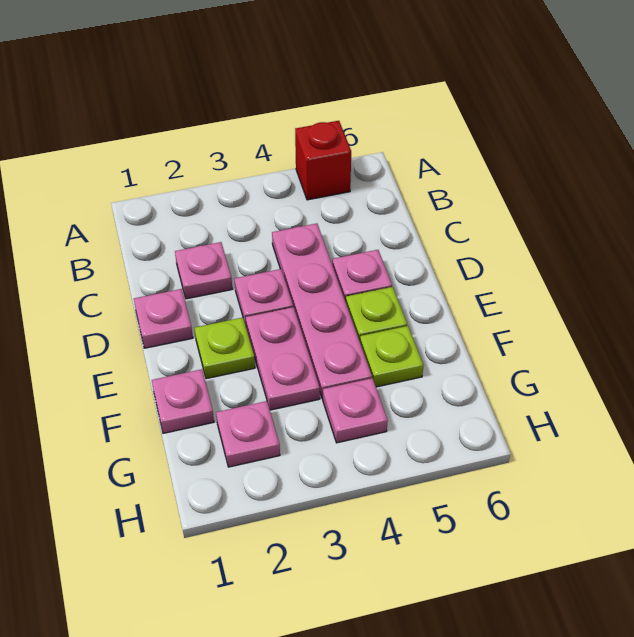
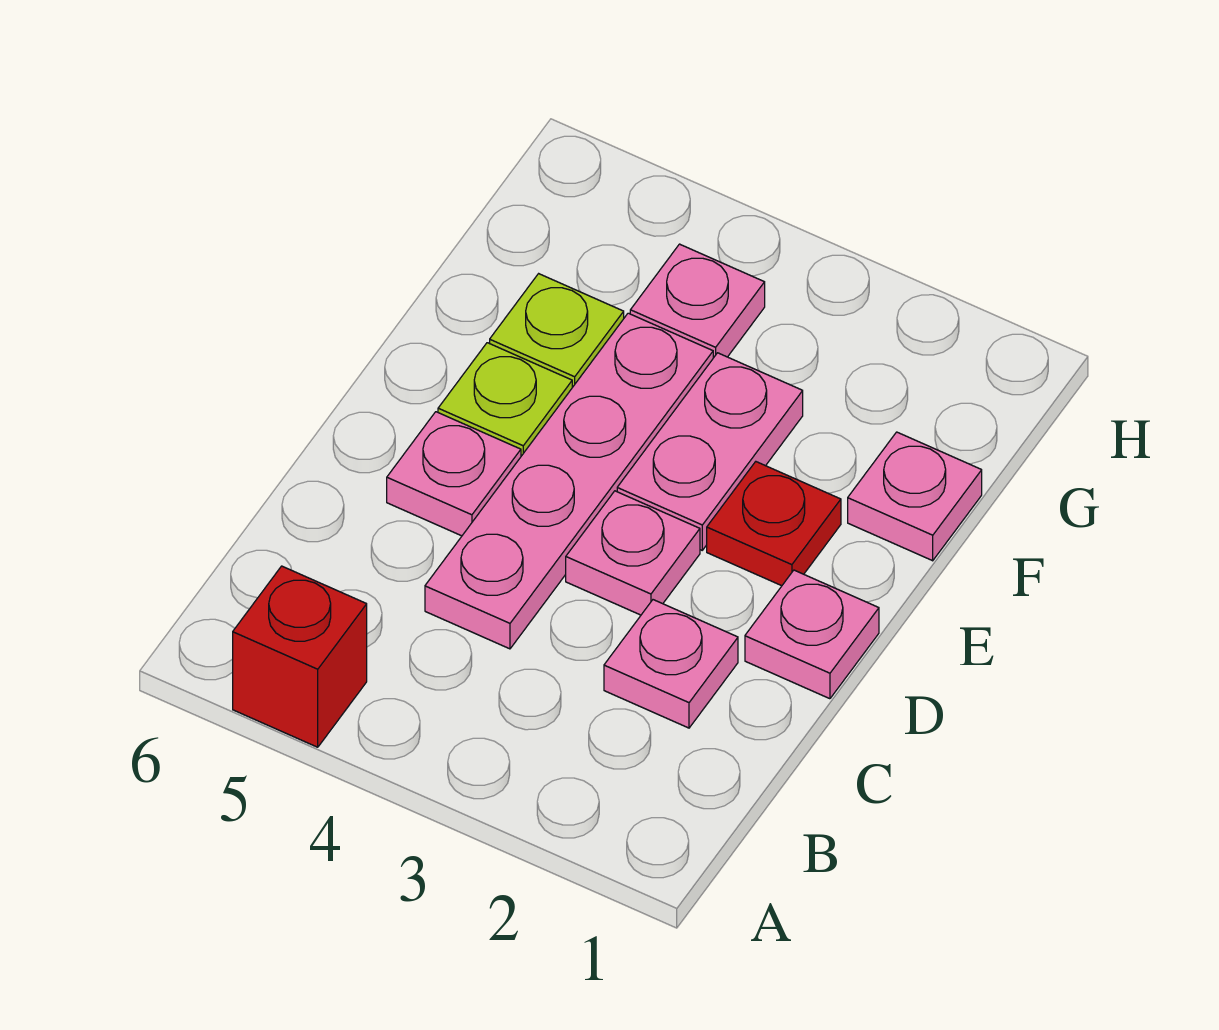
lime 1x1 plate [195,318,255,379] -> red 1x1 plate [707,462,841,586]
pink 1x1 plate [216,401,280,467] -> none

